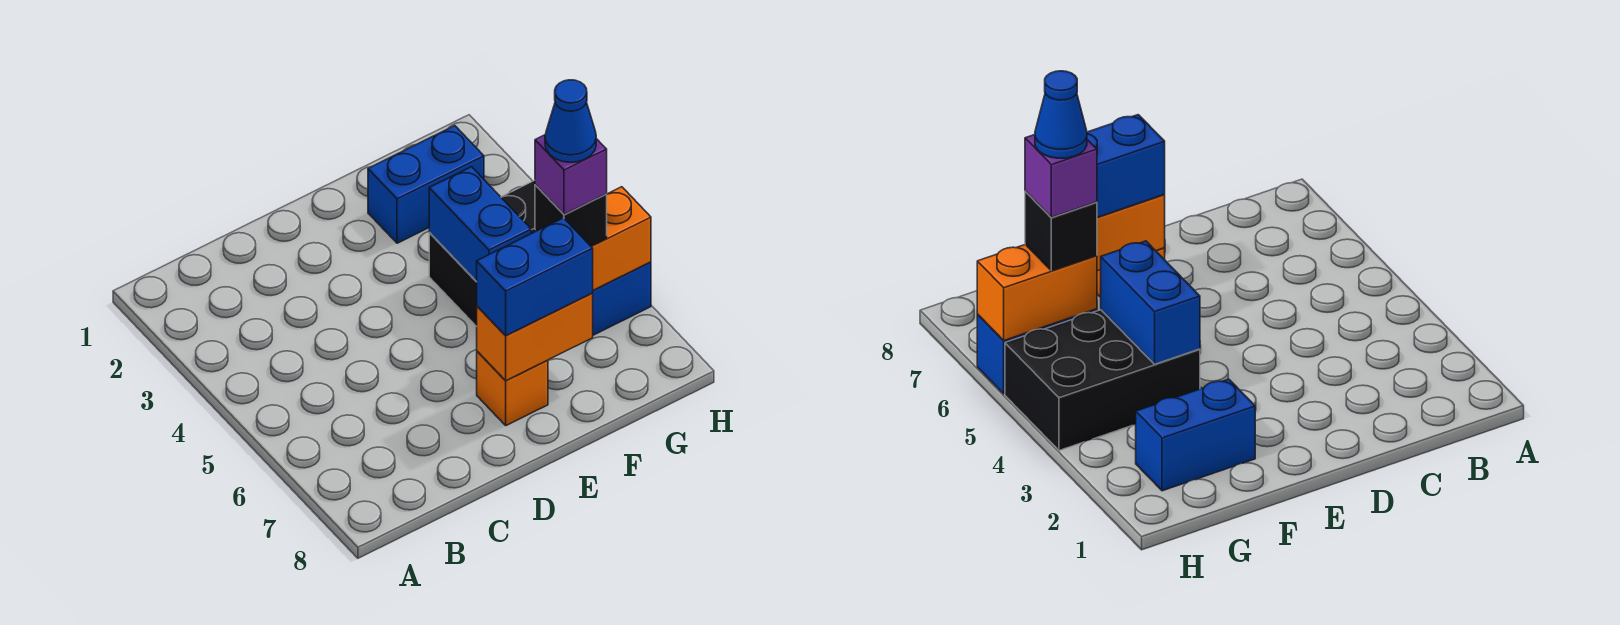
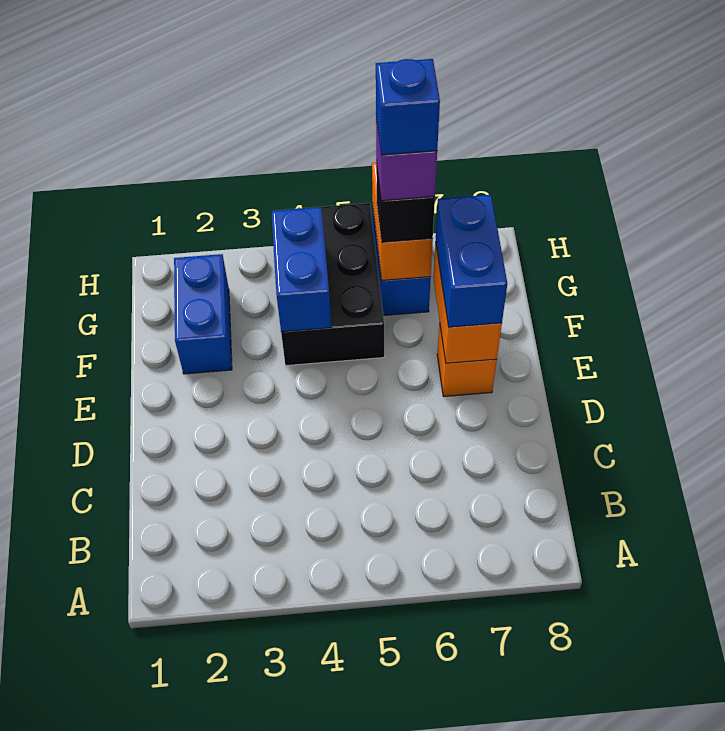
blue 1x2 brick [429,167,531,282] -> blue 1x2 brick turned to [271,207,331,332]
blue 1x1 cone [545,80,596,162] -> blue 1x1 brick [376,59,440,155]

